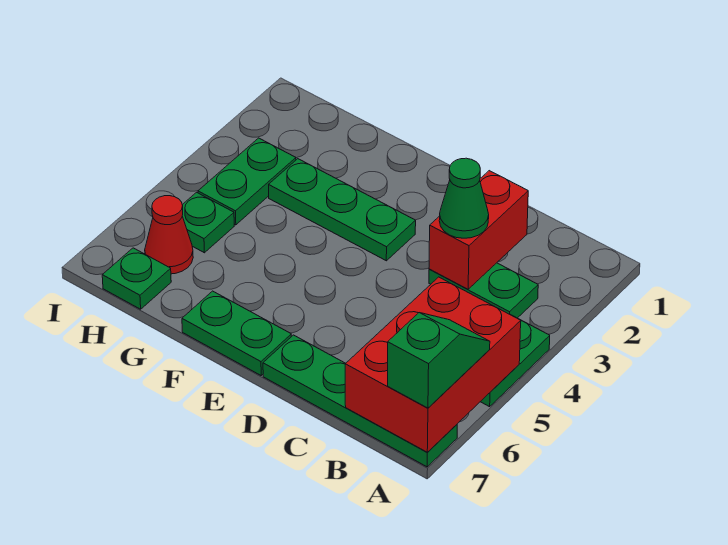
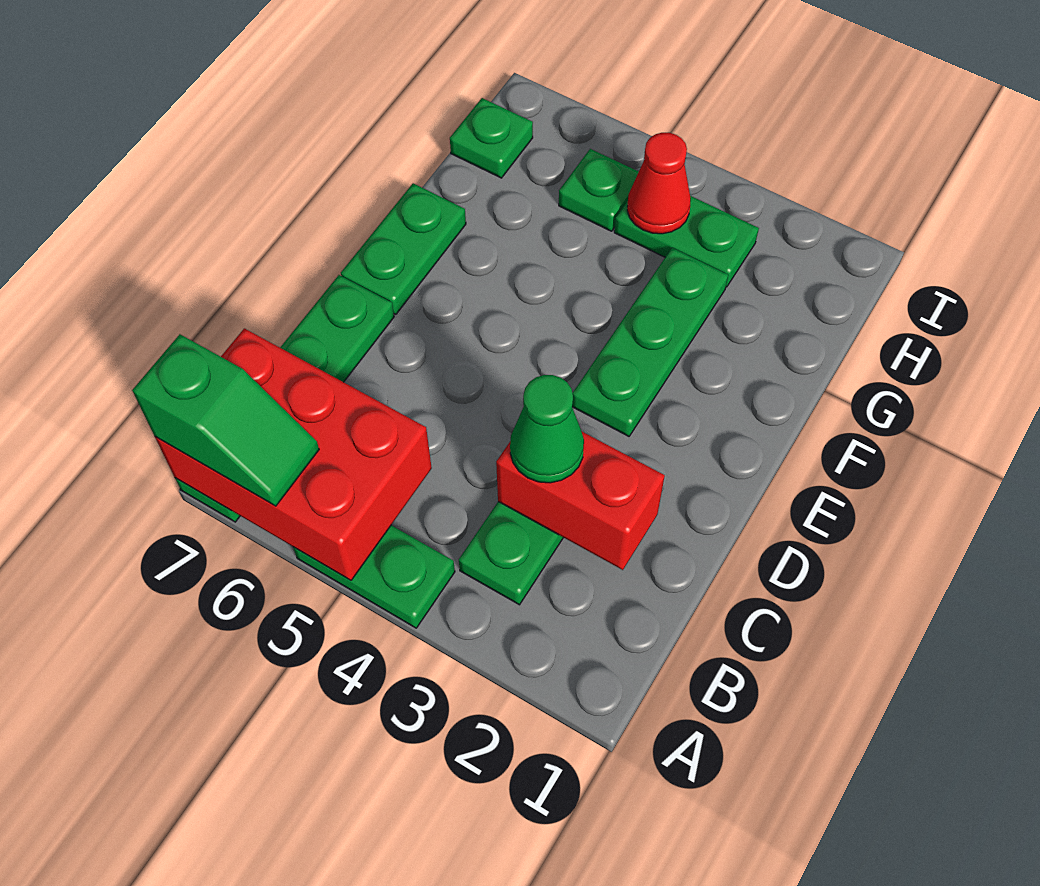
red 1x1 cone [145,196,193,274] -> red 1x1 cone moved to [627,133,691,234]

